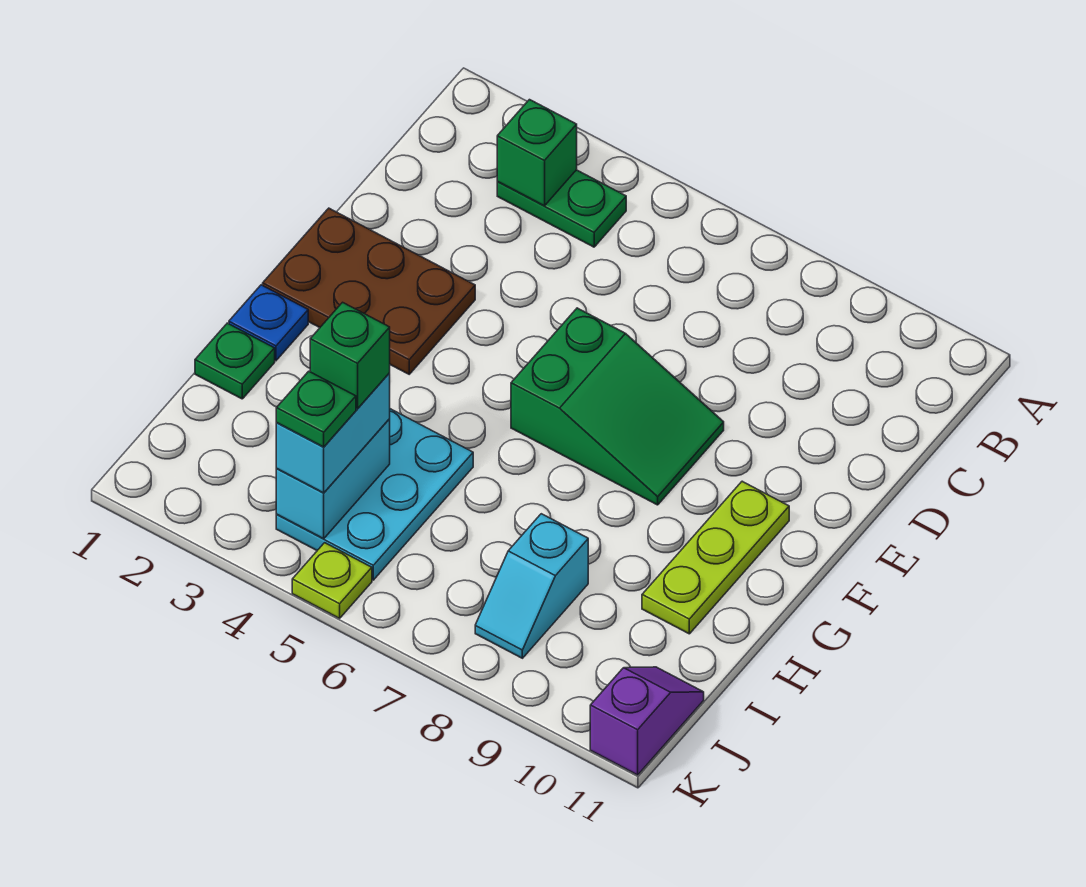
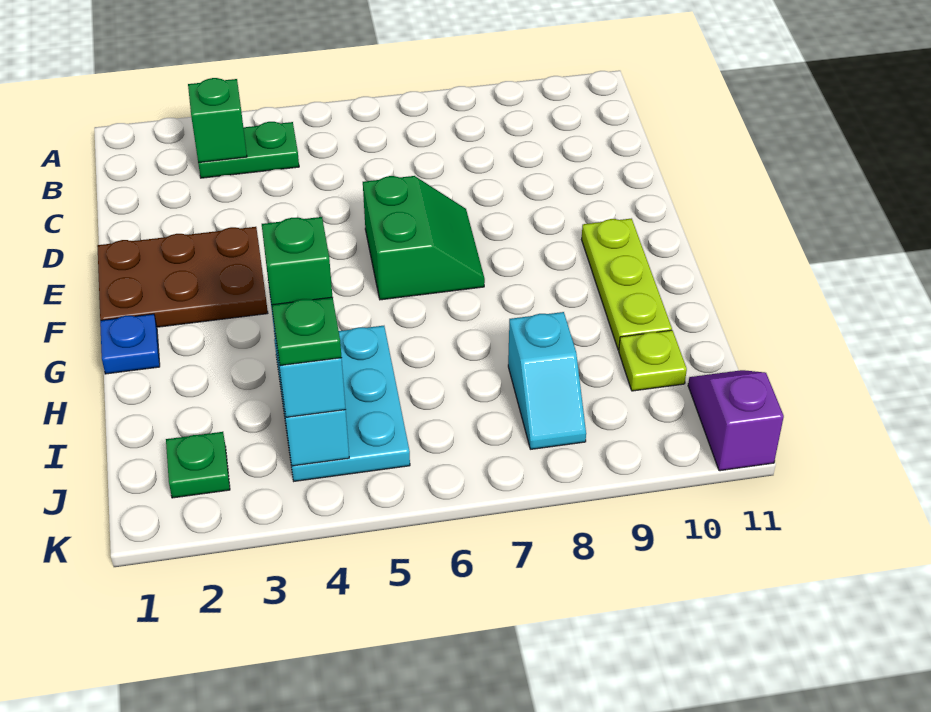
green 2x3 slope [511,308,724,505] -> green 2x2 slope [363,176,485,300]
green 1x1 plate [195,323,275,399] -> green 1x1 plate moved to [166,432,230,498]
lime 1x1 plate [292,543,372,618] -> lime 1x1 plate moved to [619,330,687,391]

